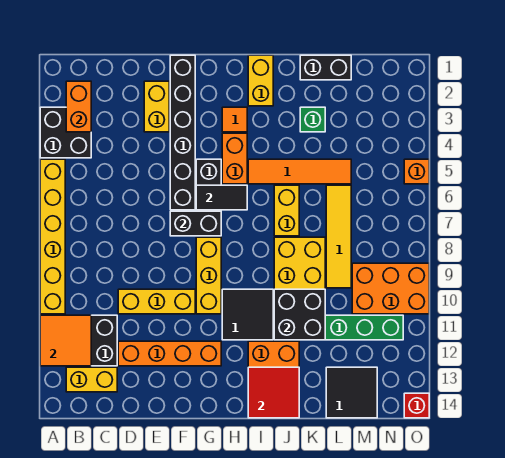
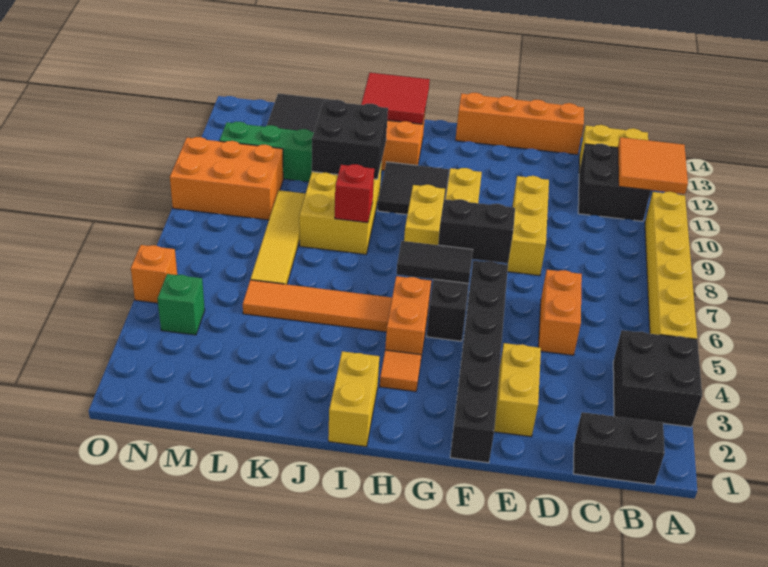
orange 1x2 brick [66,81,91,132] -> orange 1x2 brick moved to [538,270,582,355]
yellow 1x3 brick [118,289,195,314] -> yellow 1x3 brick turned to [508,176,549,276]
orange 1x4 brick [118,341,221,366] -> orange 1x4 brick moved to [456,93,584,155]
yellow 1x2 brick [274,185,299,236] -> yellow 1x2 brick moved to [404,185,445,245]
black 1x2 brick [300,55,351,80] -> black 1x2 brick moved to [573,412,665,485]
green 1x1 brick [300,107,325,132] -> green 1x1 brick moved to [157,274,205,335]
red 1x1 brick [404,393,429,418] -> red 1x1 brick moved to [335,164,374,223]

